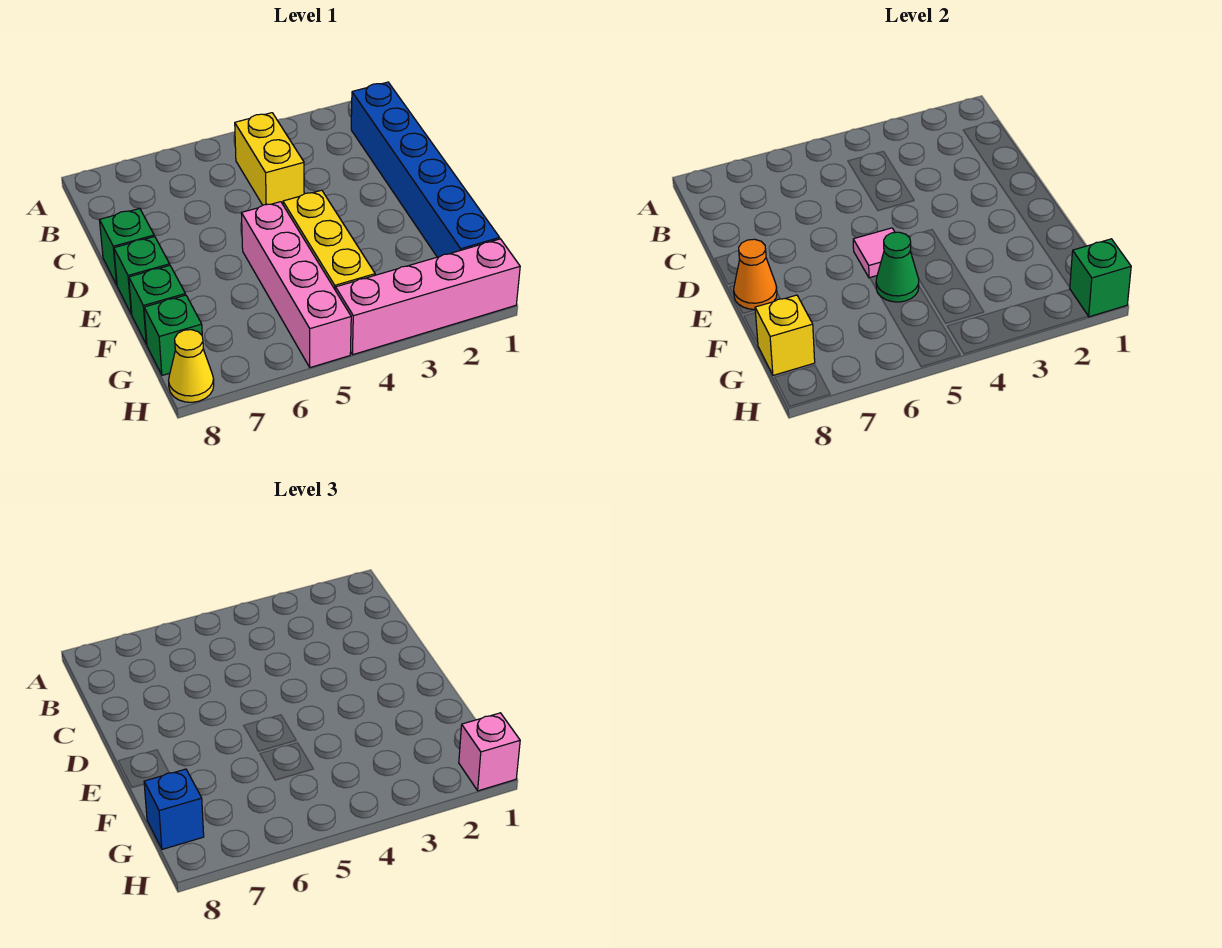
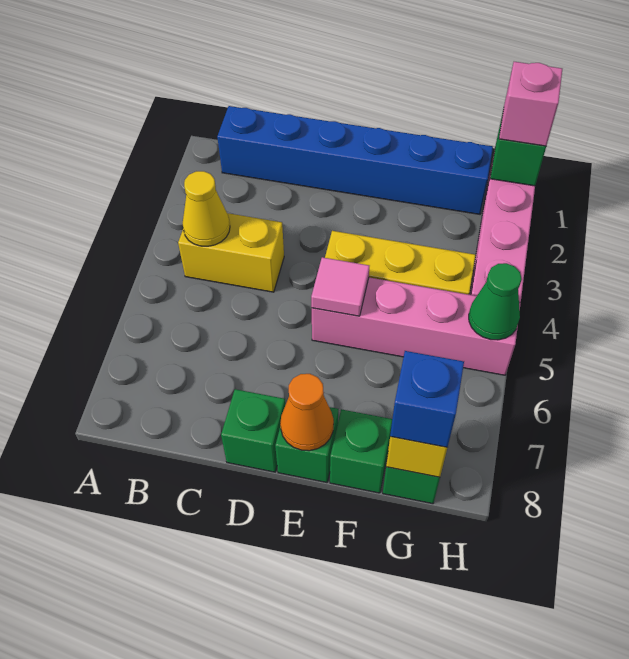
green 1x1 cone [876,232,919,302] -> green 1x1 cone moved to [469,263,522,340]
yellow 1x1 cone [169,330,214,402] -> yellow 1x1 cone moved to [183,171,230,246]

